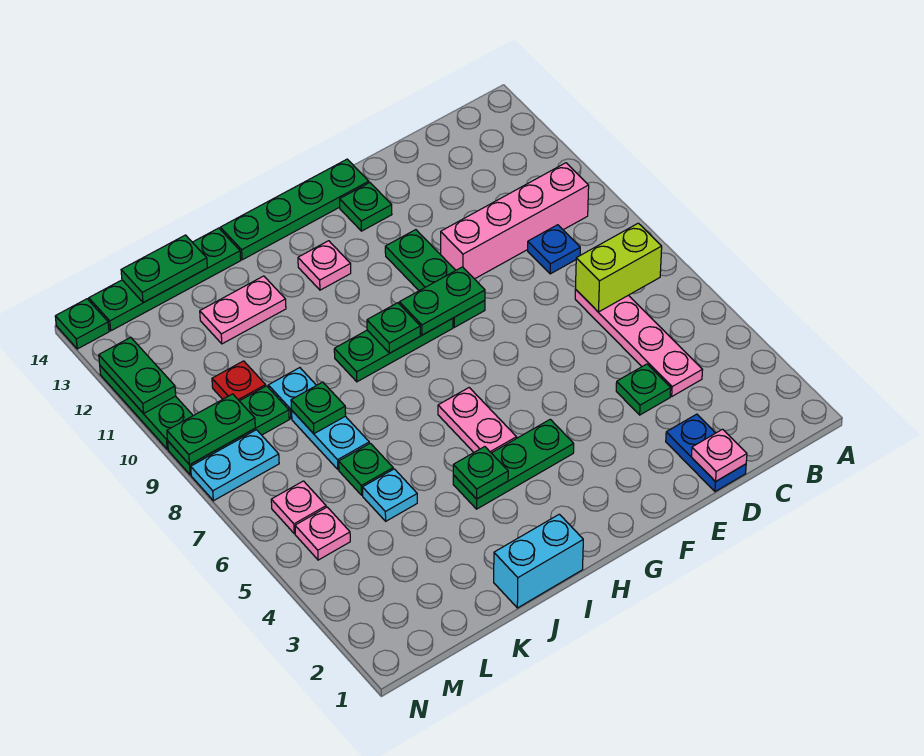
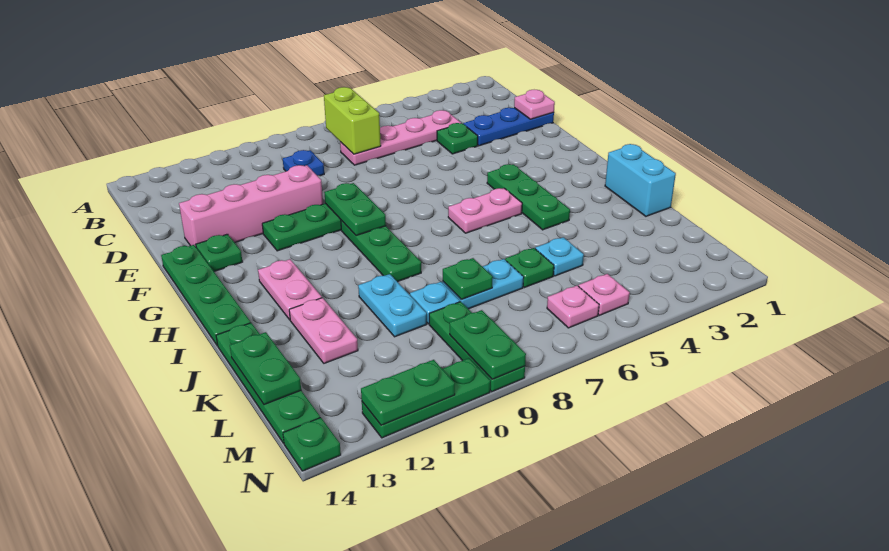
pink 1x4 brick [441,163,589,279] -> pink 1x4 brick turned to [179,165,323,247]
blue 1x2 plate [666,414,746,492] -> blue 1x3 plate [463,108,554,146]
green 1x1 plate [367,303,420,353] -> none
pink 1x1 plate [298,241,351,290] -> pink 1x2 plate [258,259,322,320]
green 1x1 plate [453,447,508,499] -> none
red 1x1 plate [212,361,266,401] -> none
cyan 1x2 plate [191,430,279,501] -> cyan 1x2 plate moved to [358,274,427,337]

